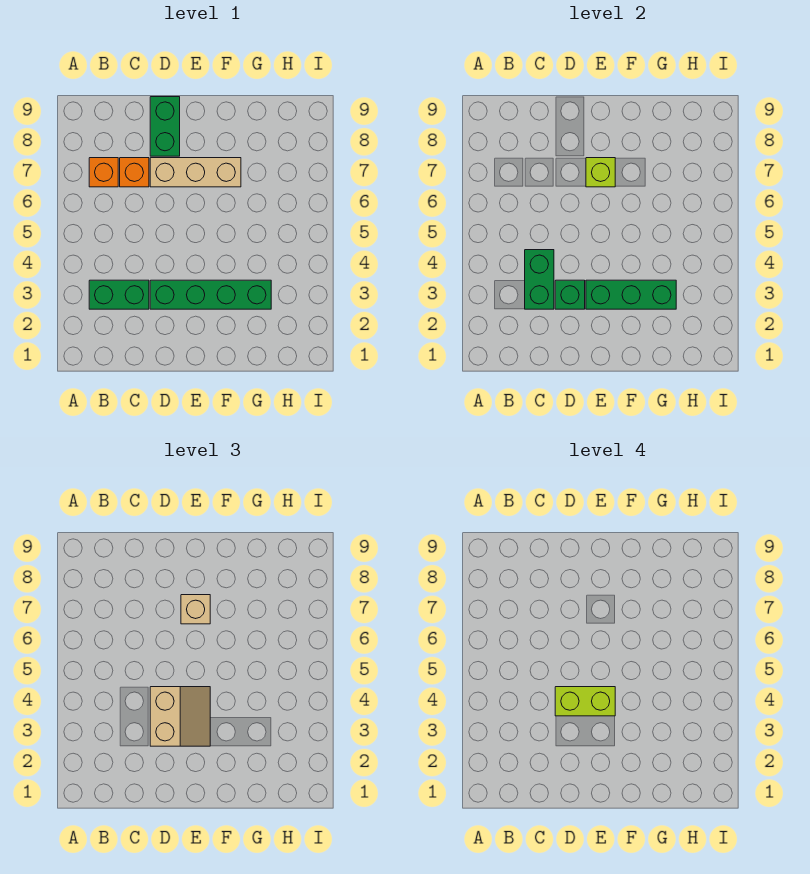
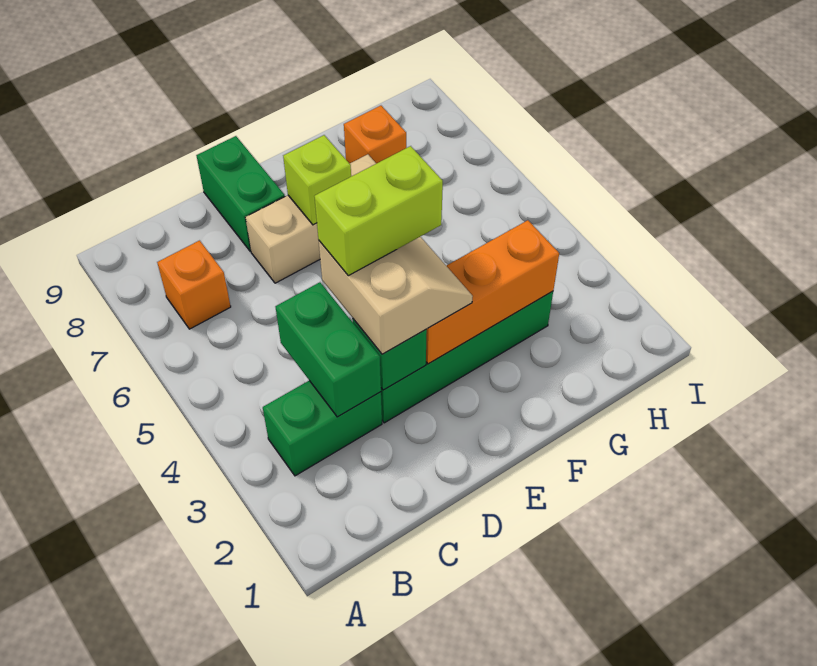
orange 1x1 brick [120,158,149,187] -> orange 1x1 brick moved to [344,106,406,164]
green 1x3 brick [586,280,676,309] -> orange 1x3 brick [426,220,559,364]
tan 1x1 brick [181,595,210,624] -> none

